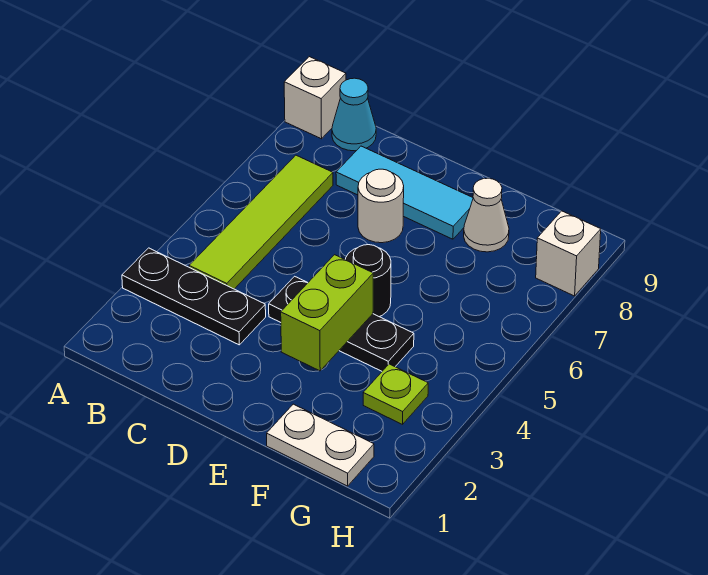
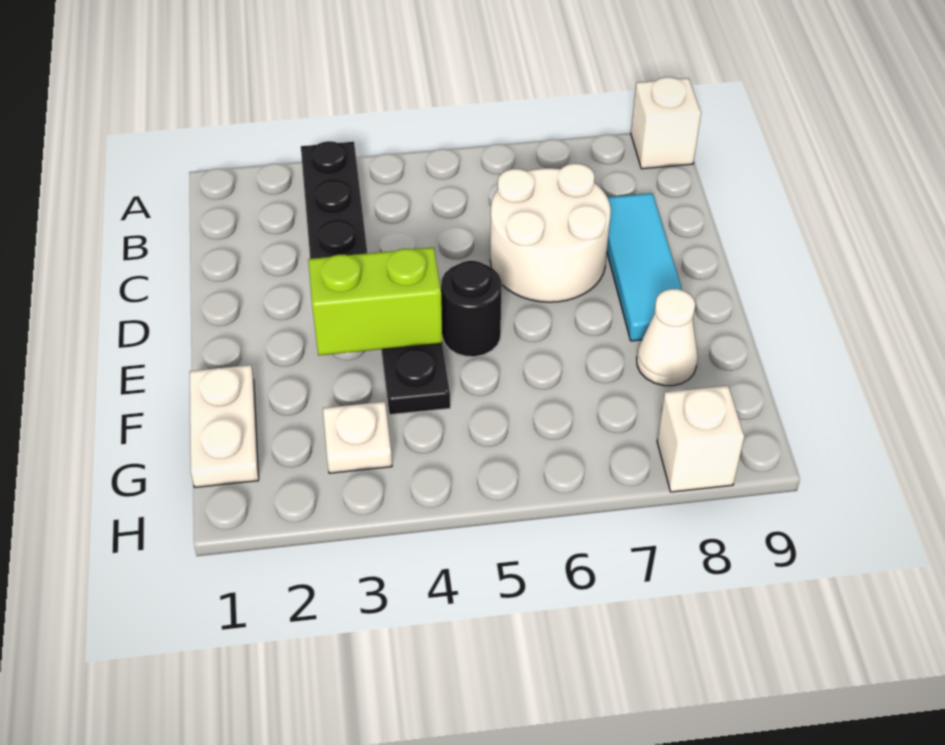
lime 1x4 tile [189,155,333,289] -> none
cyan 1x1 cone [332,78,376,151] -> none
white 1x1 round brick [358,169,404,243] -> white 2x2 round brick [490,163,611,302]
lime 1x1 plate [363,364,428,424] -> white 1x1 plate [323,402,392,473]

